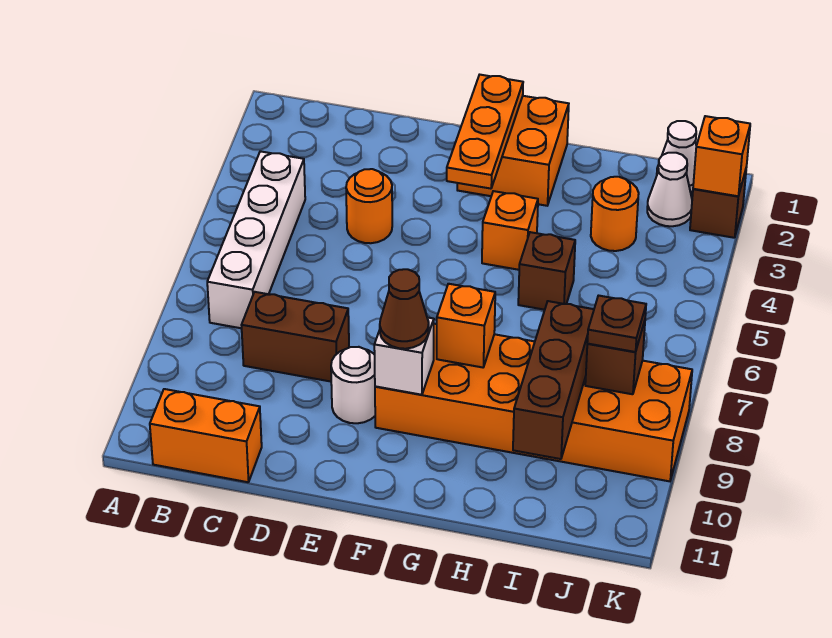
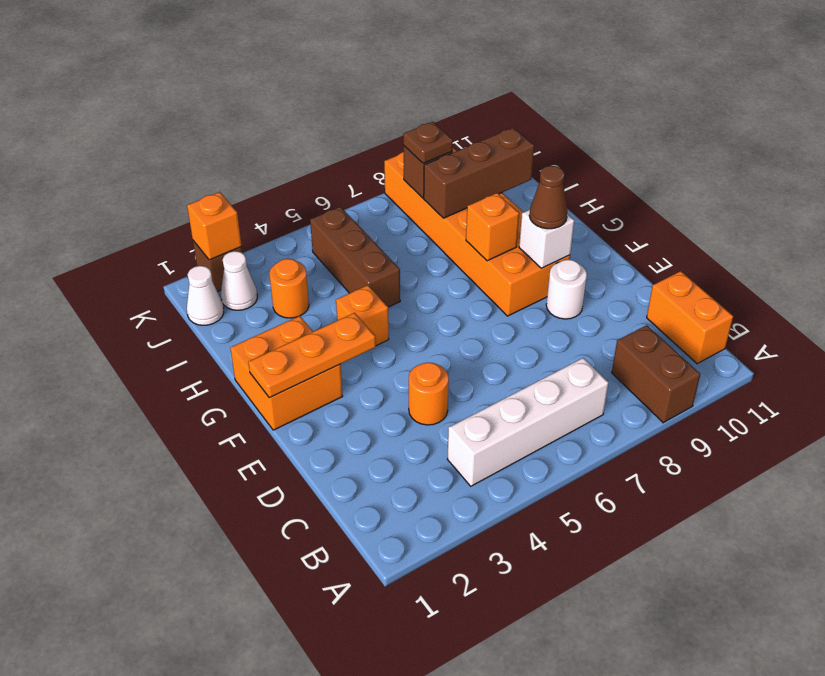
brown 1x2 brick [242,292,349,382] -> brown 1x2 brick moved to [612,325,700,423]
brown 1x1 brick [518,232,575,310] -> brown 1x3 brick [310,207,400,307]

